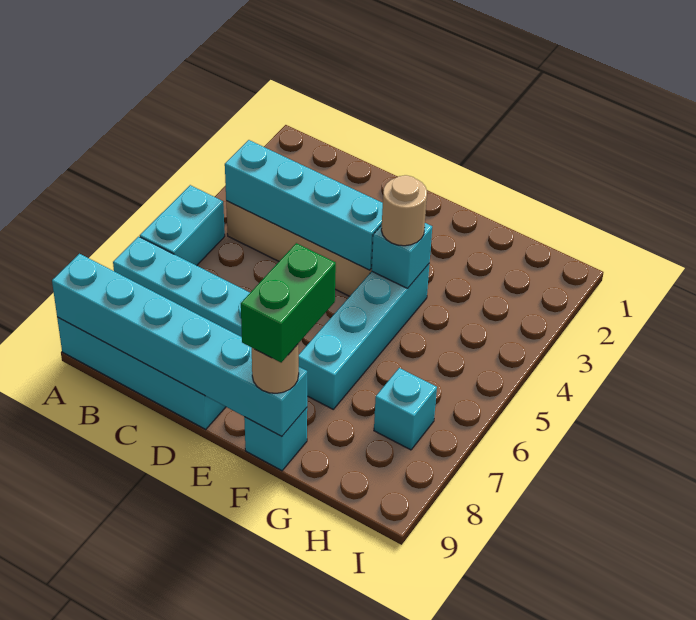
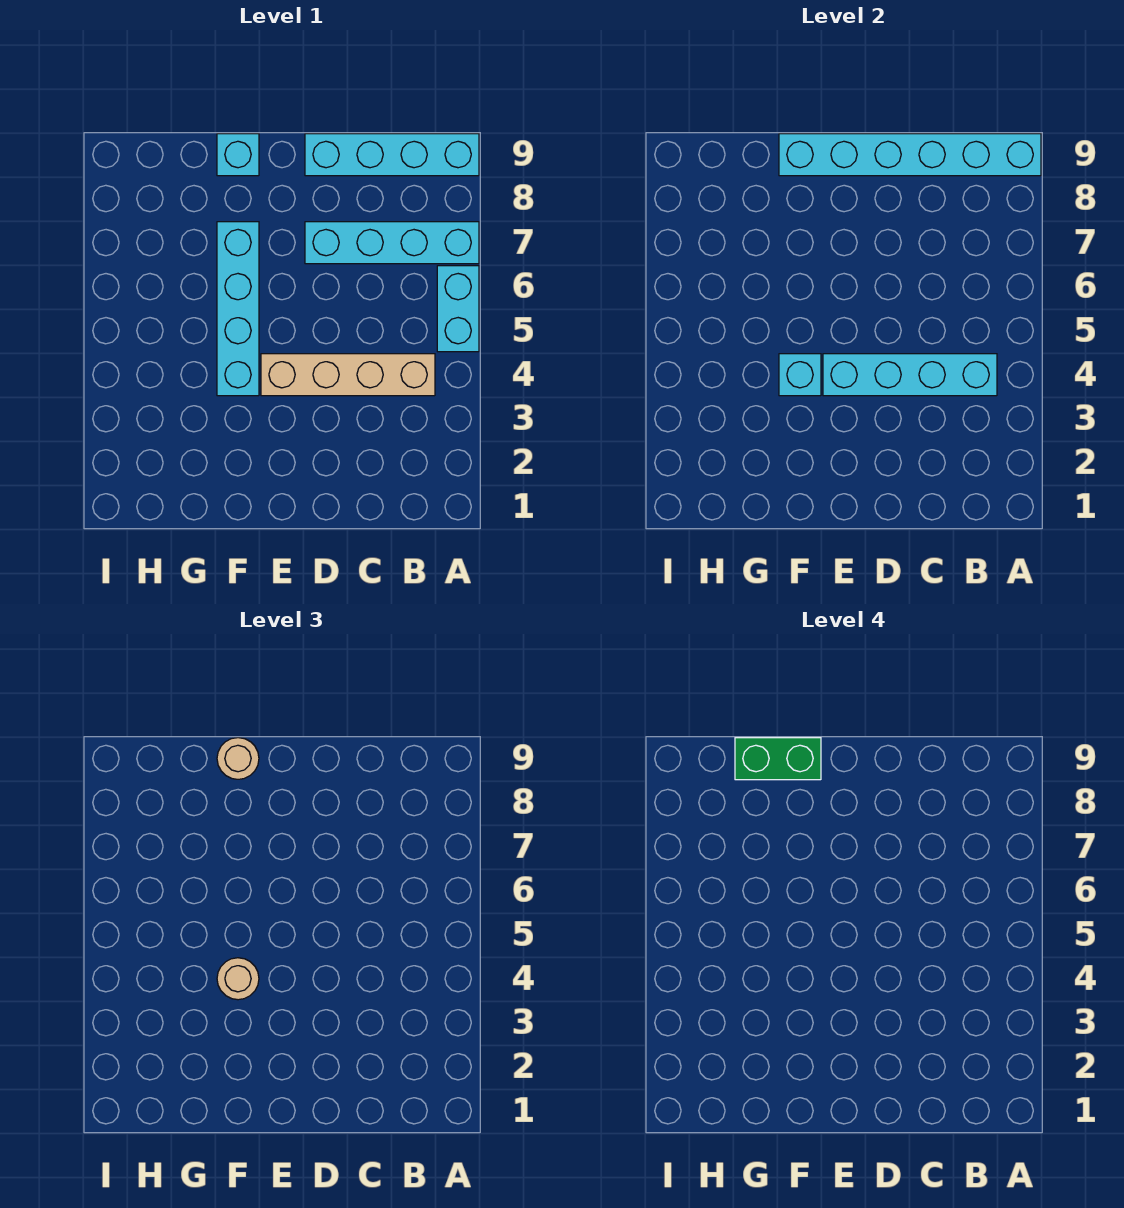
green 1x2 brick [241,243,336,362] -> green 1x2 brick turned to [735,738,821,780]
cyan 1x1 brick [374,368,437,450] -> none

